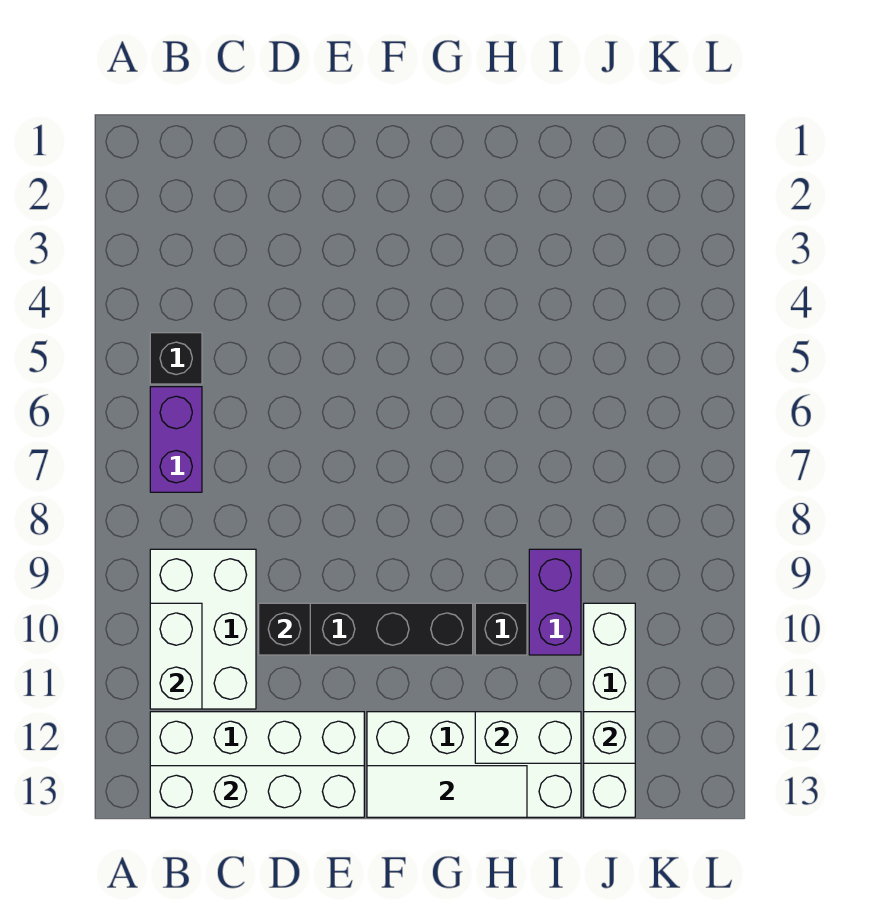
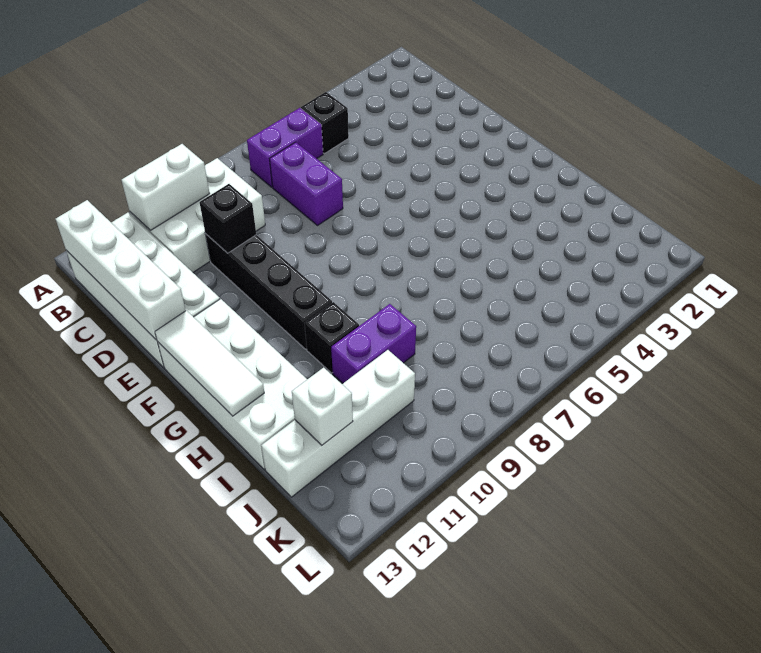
none -> purple 1x2 brick [270,142,343,225]
white 1x2 brick [475,712,581,763] -> none

